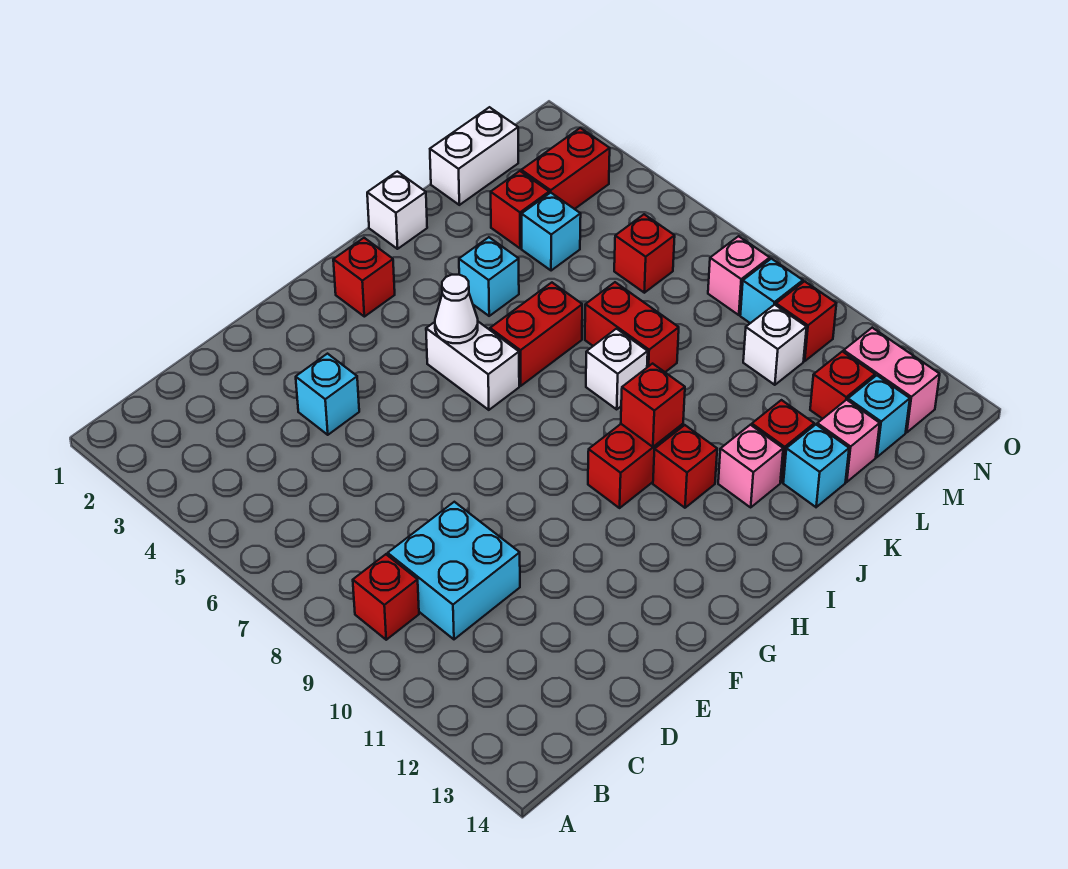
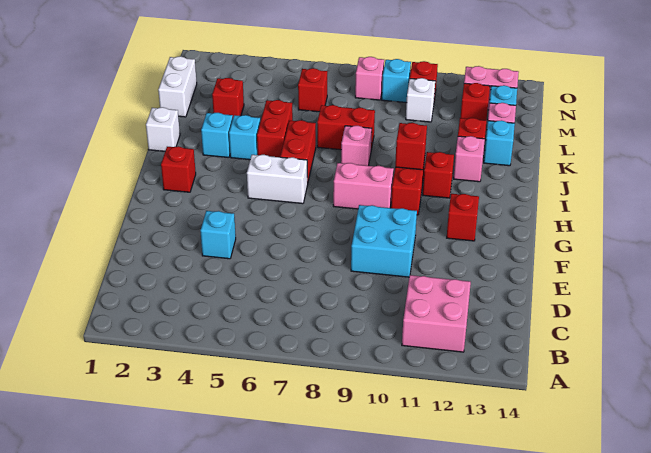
red 1x1 brick [353,554,419,640] -> red 1x1 brick moved to [447,194,479,241]
none -> pink 2x2 brick [402,275,471,352]
cyan 2x2 brick [388,502,520,639] -> cyan 2x2 brick moved to [351,205,417,277]
white 1x1 cone [435,275,478,343] -> none
none -> pink 1x2 brick [333,163,394,209]
white 1x1 brick [586,329,648,409] -> pink 1x1 brick [341,126,372,166]
cyan 1x1 brick [522,193,581,271] -> cyan 1x1 brick moved to [201,113,233,158]
red 1x2 brick [521,128,610,209] -> red 1x2 brick moved to [257,100,293,157]

